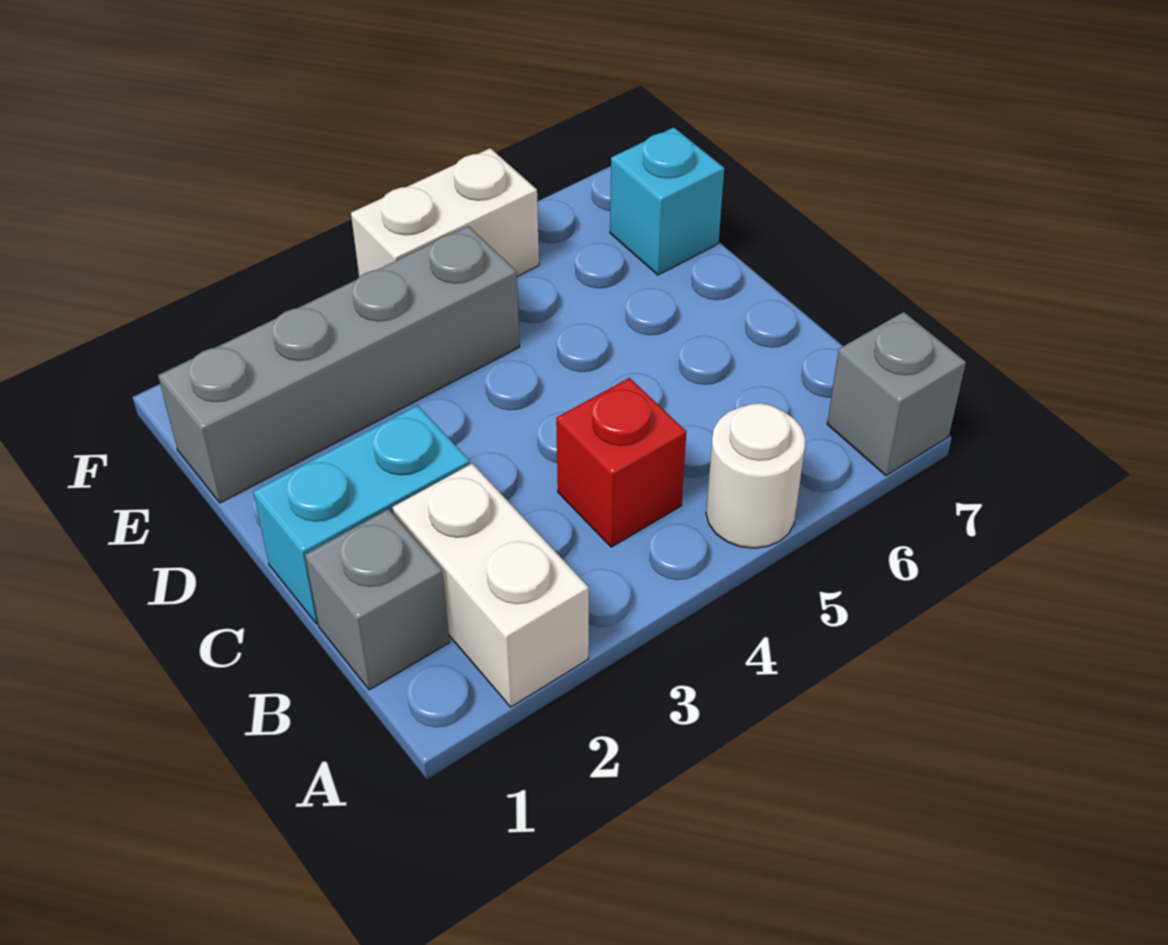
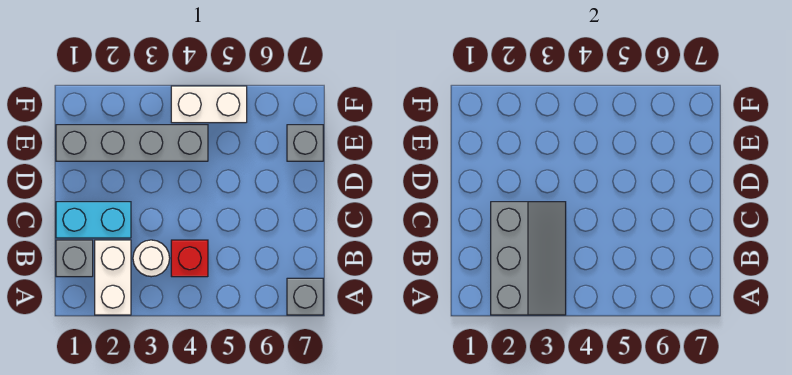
none -> grey 2x3 slope [491,202,566,315]
white 1x1 round brick [706,403,805,548] -> white 1x1 round brick moved to [133,240,170,277]
cyan 1x1 brick [610,127,724,275] -> grey 1x1 brick [287,125,323,161]

